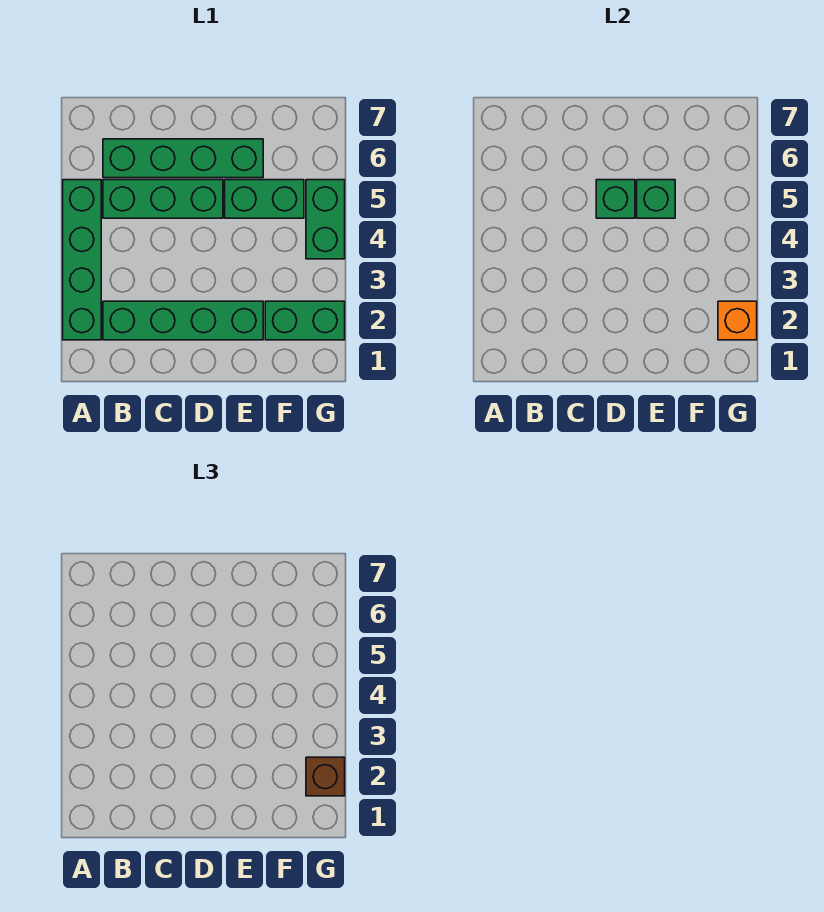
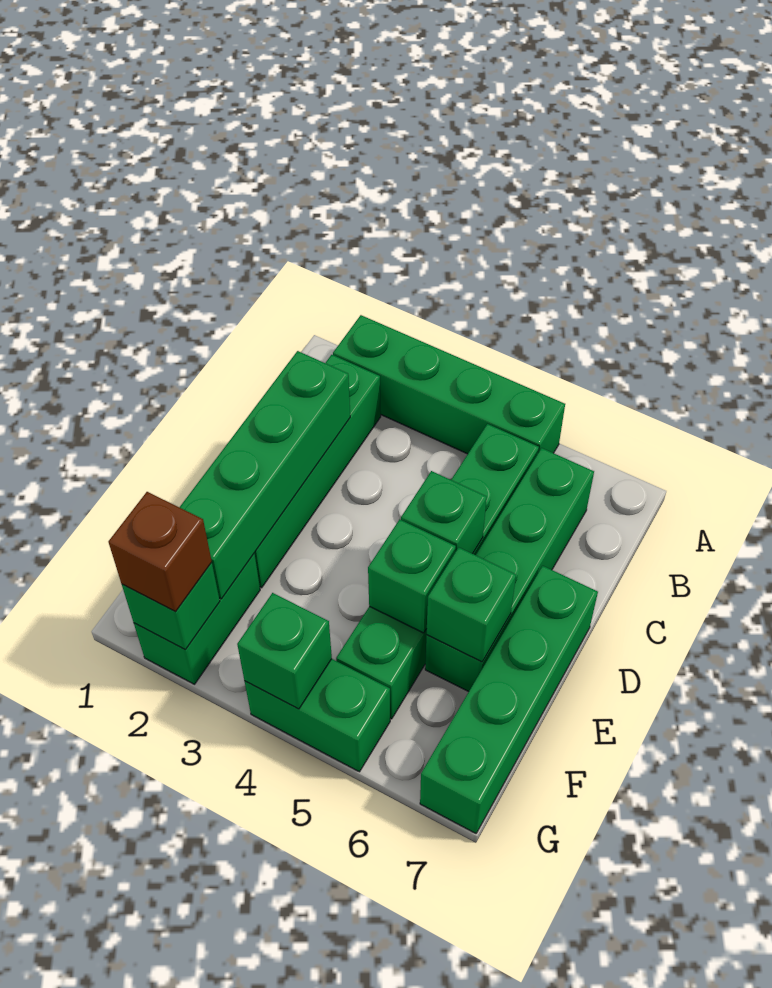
none -> green 1x4 brick [180,351,350,599]
none -> green 1x4 brick [420,566,598,833]
none -> green 1x1 brick [426,548,516,662]
orange 1x1 brick [718,301,757,340] -> green 1x1 brick [122,563,220,649]
none -> green 1x1 brick [237,593,332,709]

